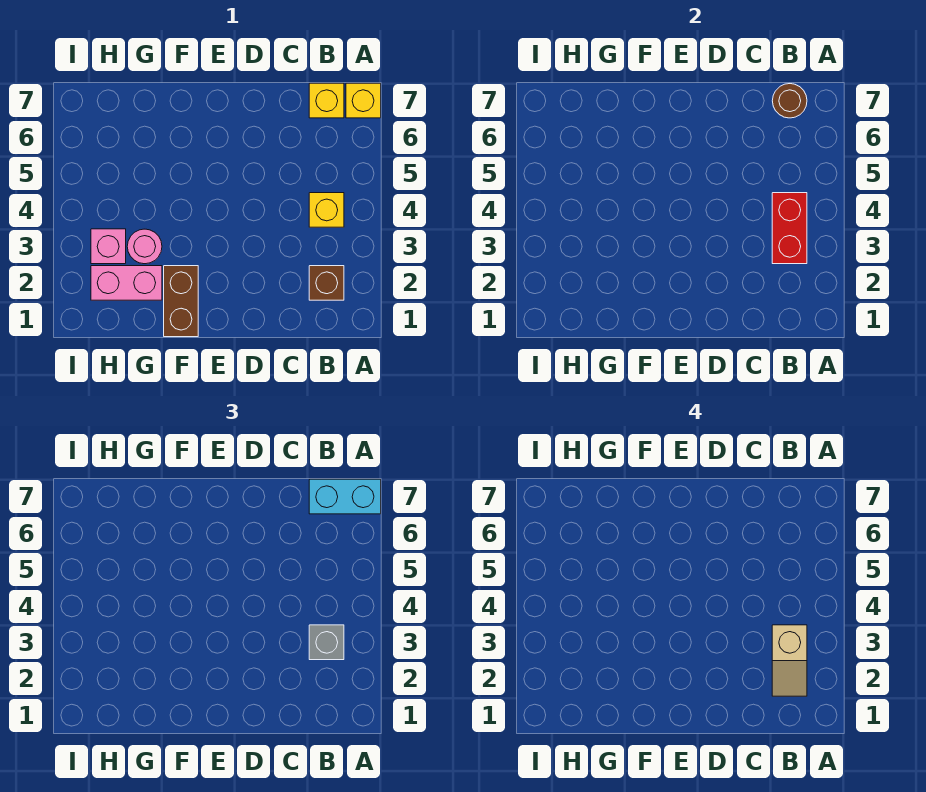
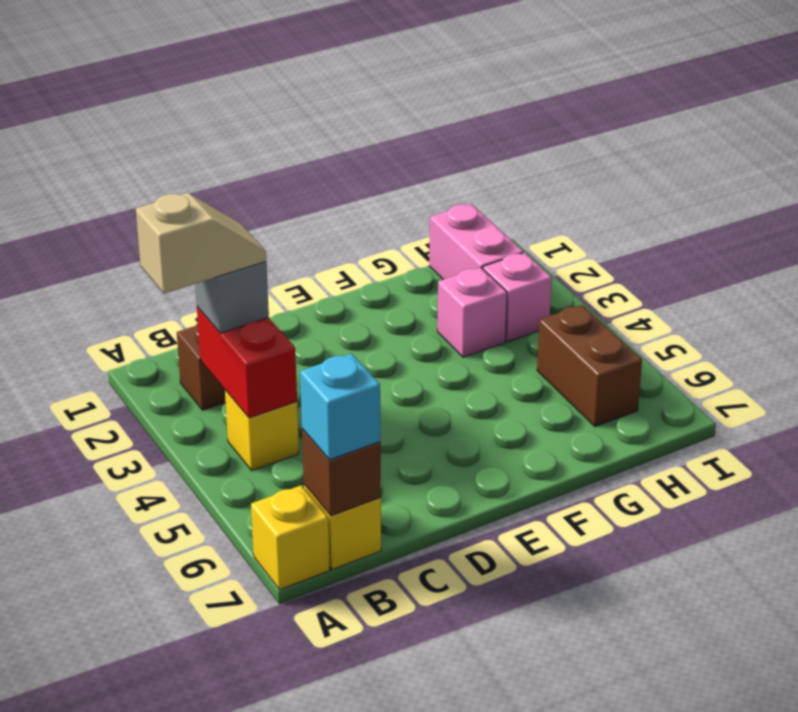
cyan 1x2 brick [309,479,381,514] -> cyan 1x1 brick [300,354,380,460]
tan 1x2 slope [772,625,807,696] -> tan 1x2 slope turned to [136,193,266,294]
brown 1x1 round brick [772,84,807,118] -> brown 1x1 brick [302,429,381,516]
brown 1x2 brick [164,266,198,337] -> brown 1x2 brick moved to [537,305,642,427]
pink 1x2 brick [91,266,162,300] -> pink 1x2 brick turned to [429,204,524,280]
pink 1x1 round brick [127,229,162,264] -> pink 1x1 brick [437,267,507,357]

